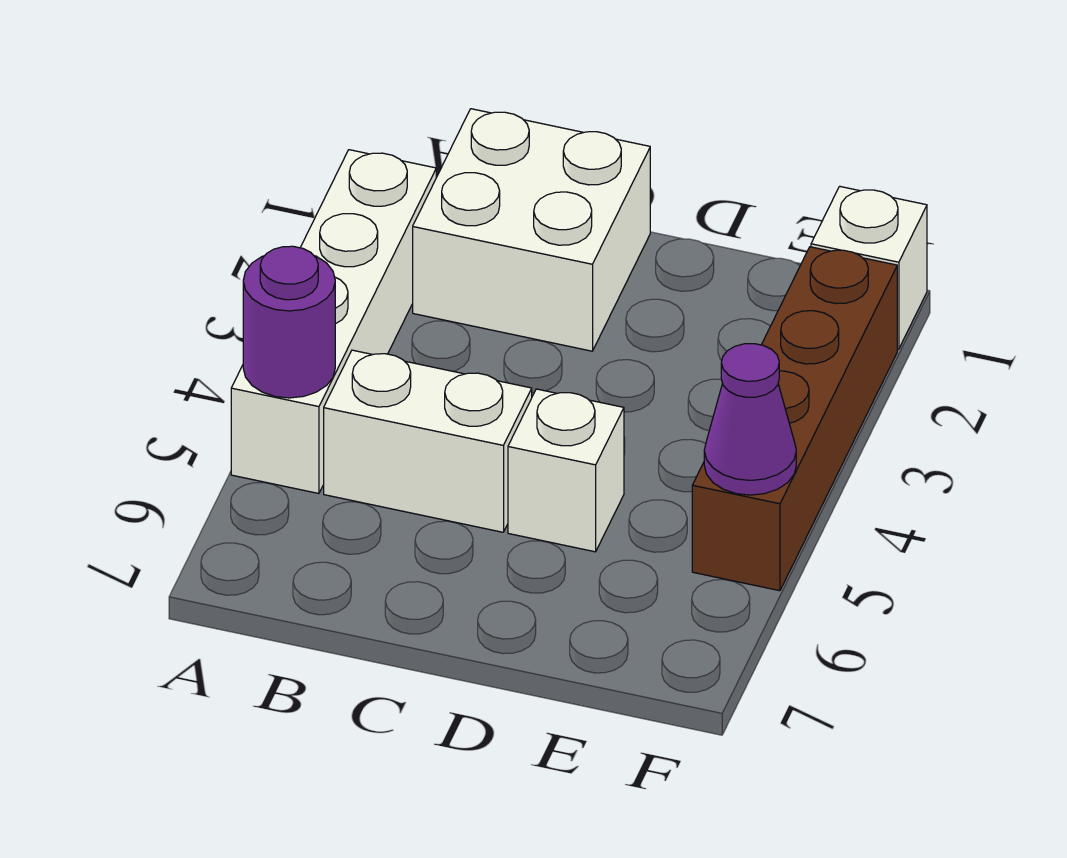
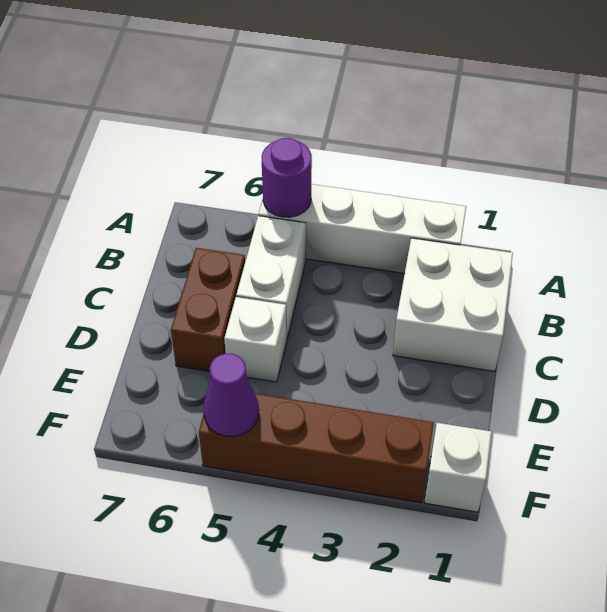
none -> brown 1x2 brick [171,248,245,371]

